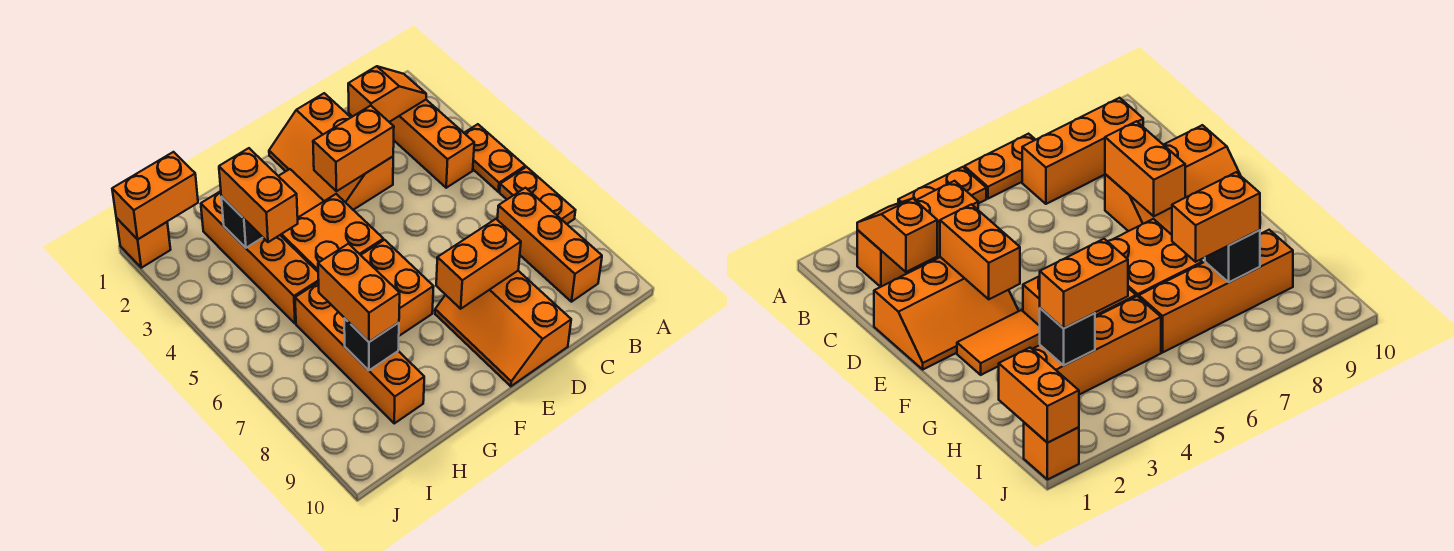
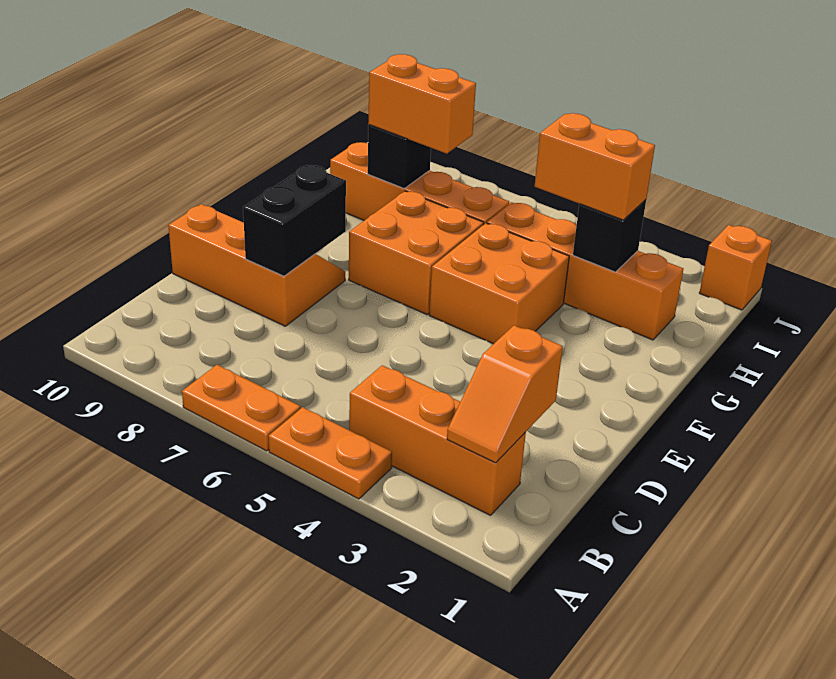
orange 1x3 brick [497,188,602,302] -> none
orange 2x3 slope [269,93,393,210] -> none
orange 1x2 brick [313,106,394,191] -> none
orange 1x2 brick [436,219,521,309] -> black 1x2 brick [243,165,346,276]
orange 1x2 tile [279,169,324,217] -> none
orange 1x2 brick [112,152,198,239] -> none

